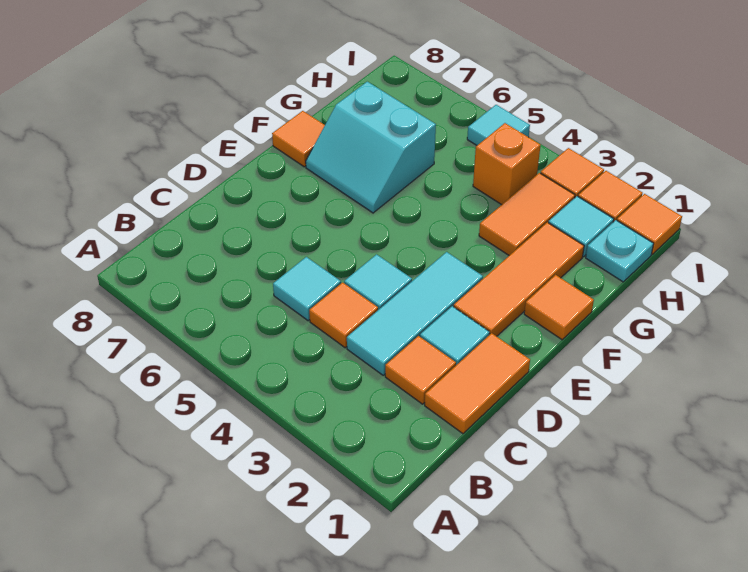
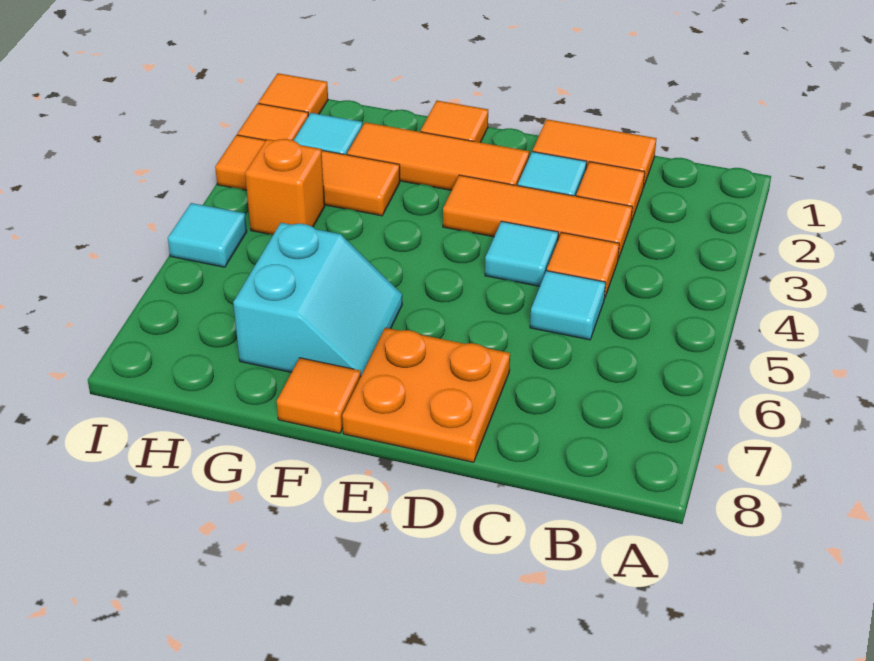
cyan 1x3 tile [347,252,483,375] -> orange 1x3 tile [443,175,632,259]
none -> orange 2x2 plate [342,328,510,462]
cyan 1x1 plate [586,220,654,282] -> none

